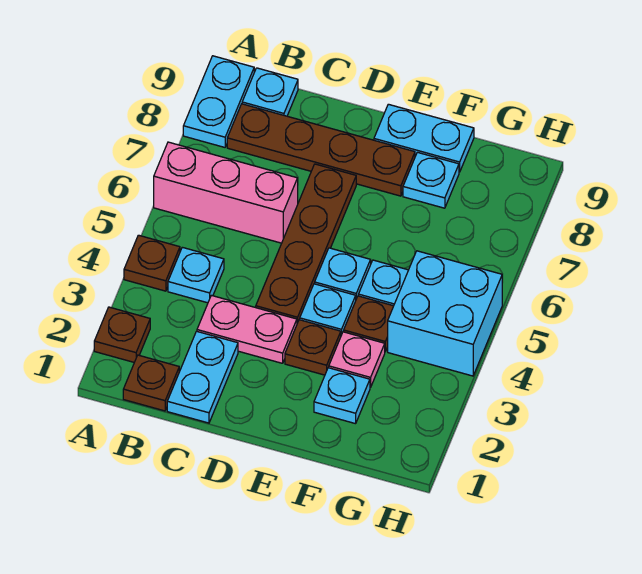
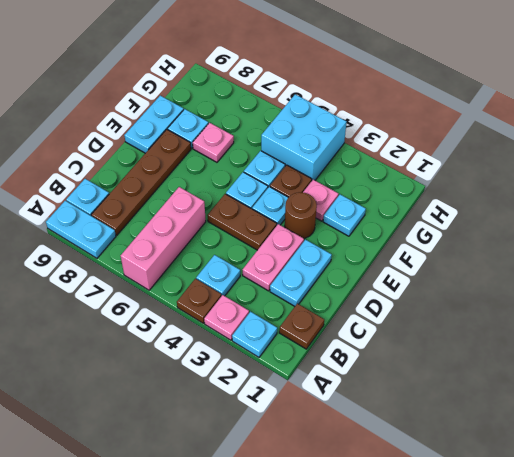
brown 1x1 plate [94,307,150,362] -> cyan 1x1 plate [232,312,277,357]
none -> pink 1x1 plate [204,295,249,340]
cyan 1x2 plate [167,331,238,423] -> cyan 1x2 plate turned to [270,240,332,306]
brown 1x4 plate [256,164,356,323] -> brown 1x2 plate [207,194,277,250]
brown 1x1 plate [285,320,341,375] -> brown 1x1 round brick [285,192,317,238]
none -> pink 1x1 plate [193,123,234,162]

